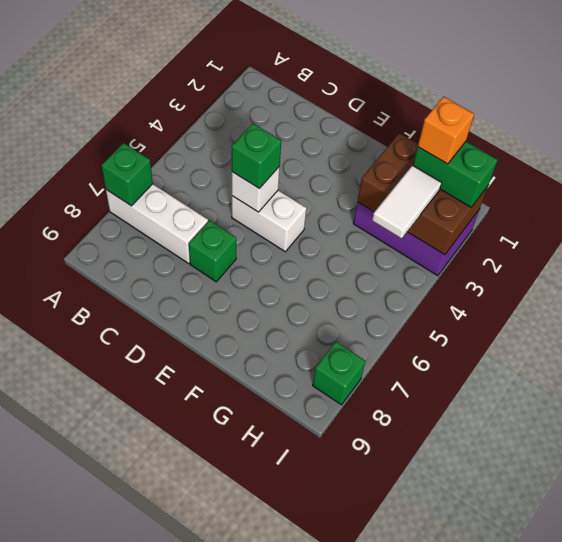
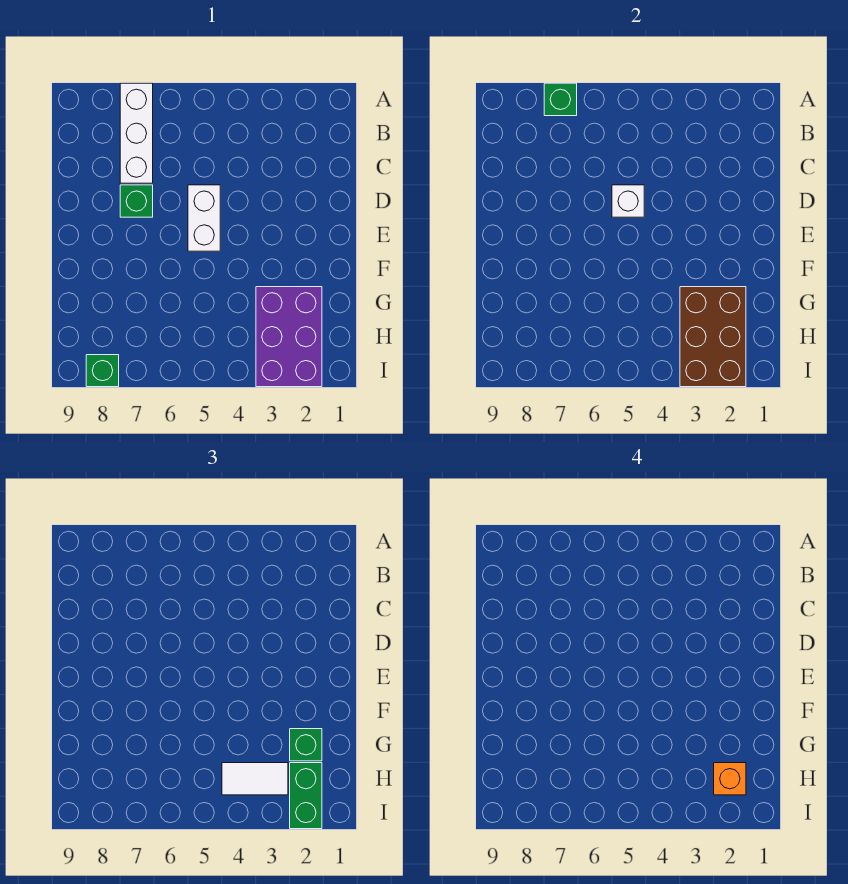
green 1x1 brick [232,124,281,189] -> green 1x1 brick moved to [290,729,322,761]

